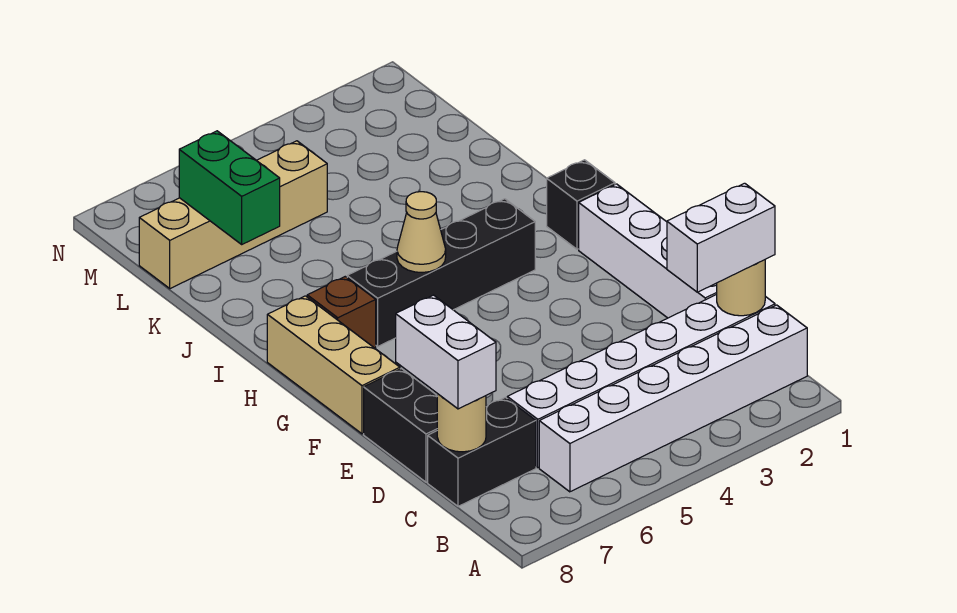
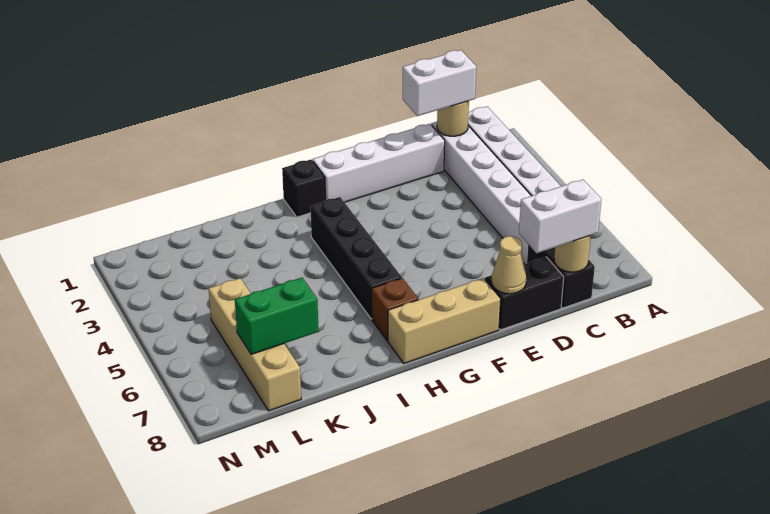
white 1x2 brick [667,183,775,292] -> white 1x2 brick turned to [403,50,476,116]
tan 1x1 cone [397,192,446,273] -> tan 1x1 cone moved to [492,236,526,294]

